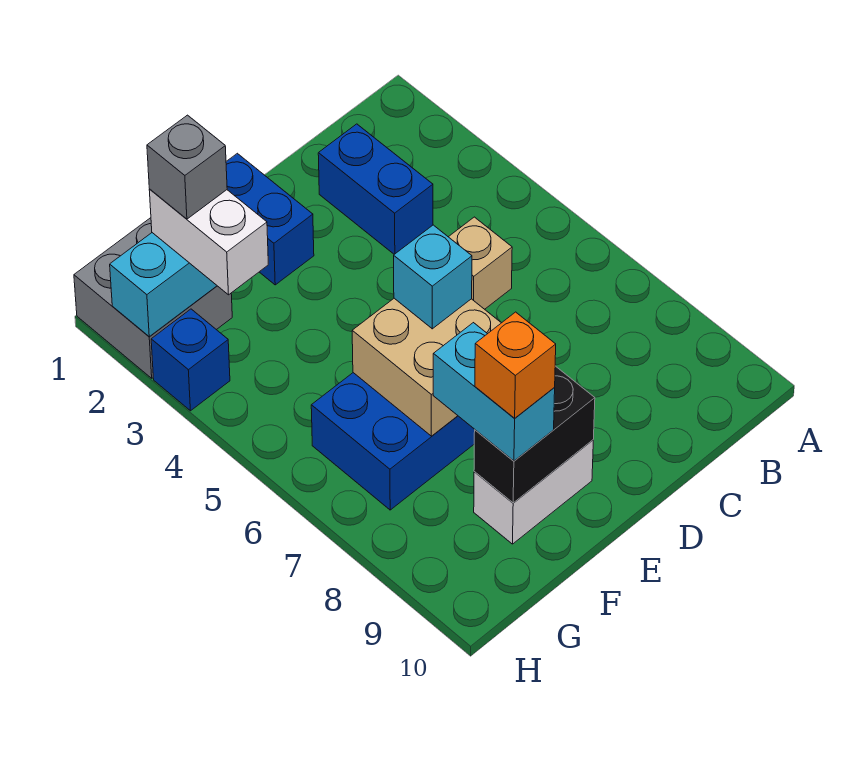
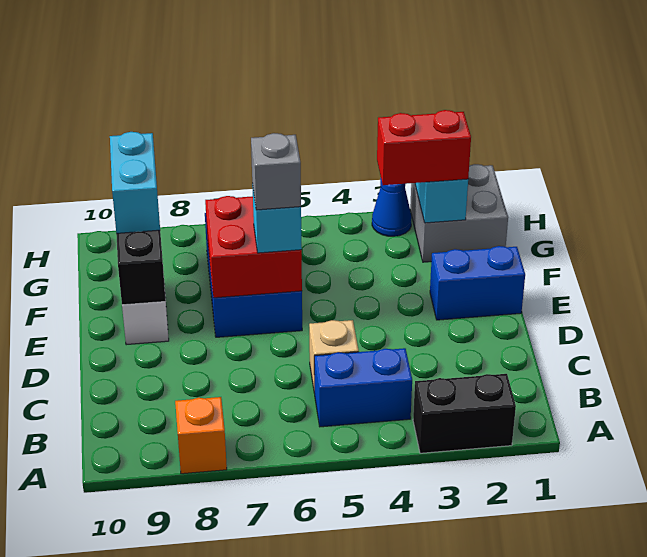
none -> black 1x2 brick [413,374,516,453]
blue 1x2 brick [318,124,433,254] -> blue 1x2 brick moved to [314,348,412,427]
tan 2x2 brick [352,298,501,436] -> red 2x2 brick [205,196,302,298]
cyan 1x2 brick [433,323,555,461] -> cyan 1x2 brick turned to [110,132,160,233]
orange 1x1 brick [475,312,556,418] -> orange 1x1 brick moved to [175,397,227,474]
white 1x2 brick [149,189,268,295] -> red 1x2 brick [377,110,471,185]
grey 1x1 brick [147,115,227,219] -> grey 1x1 brick moved to [251,133,301,210]
blue 1x1 brick [151,309,230,411] -> blue 1x1 cone [372,179,412,236]

